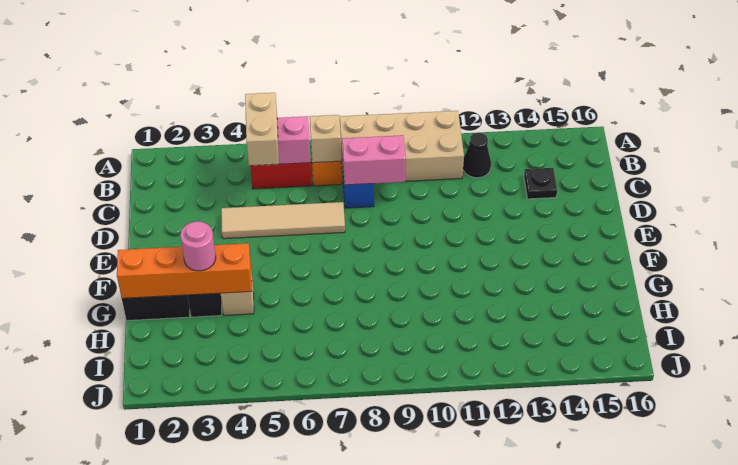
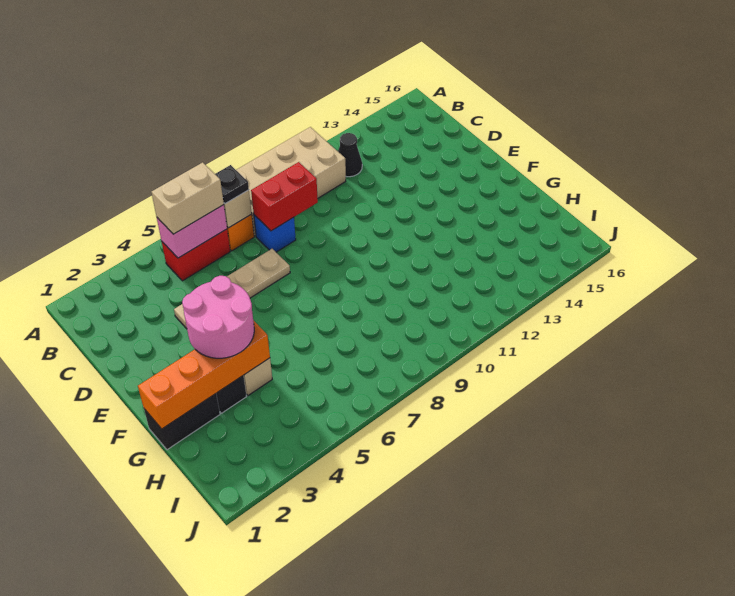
tan 1x2 brick [245,93,279,166] -> tan 1x2 brick turned to [151,162,224,234]
pink 1x2 brick [342,135,406,185] -> red 1x2 brick [251,162,318,231]
black 1x1 plate [524,168,557,199] -> black 1x1 plate moved to [215,165,249,204]
tan 1x4 tile [221,202,345,239] -> tan 1x4 plate [174,249,290,329]
pink 1x1 round brick [180,221,216,271] -> pink 2x2 round brick [182,276,254,358]

